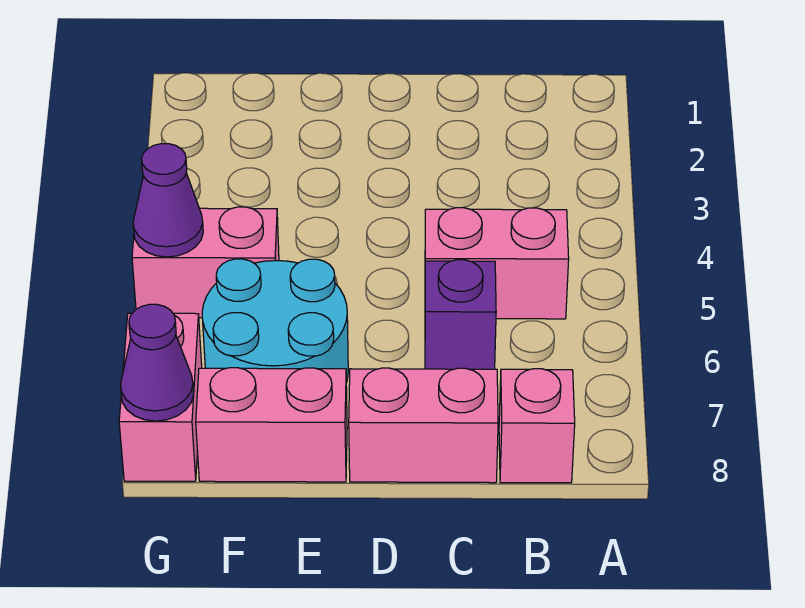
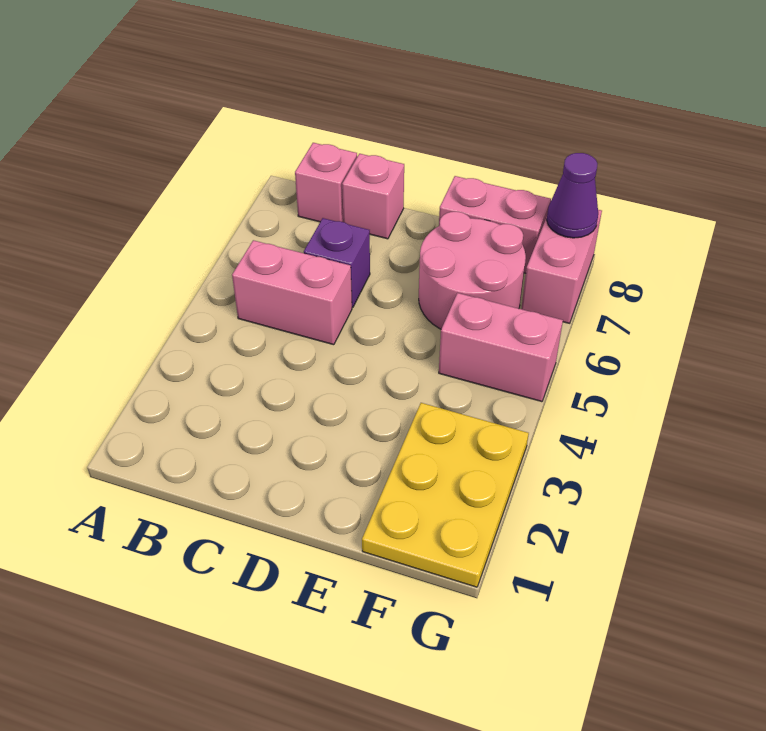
pink 1x2 brick [349,368,498,483] -> pink 1x1 brick [342,154,404,239]
cyan 2x2 round brick [202,259,348,383] -> pink 2x2 round brick [419,212,526,329]
none -> yellow 2x3 plate [362,403,529,587]
purple 1x1 cone [133,144,203,257] -> none

